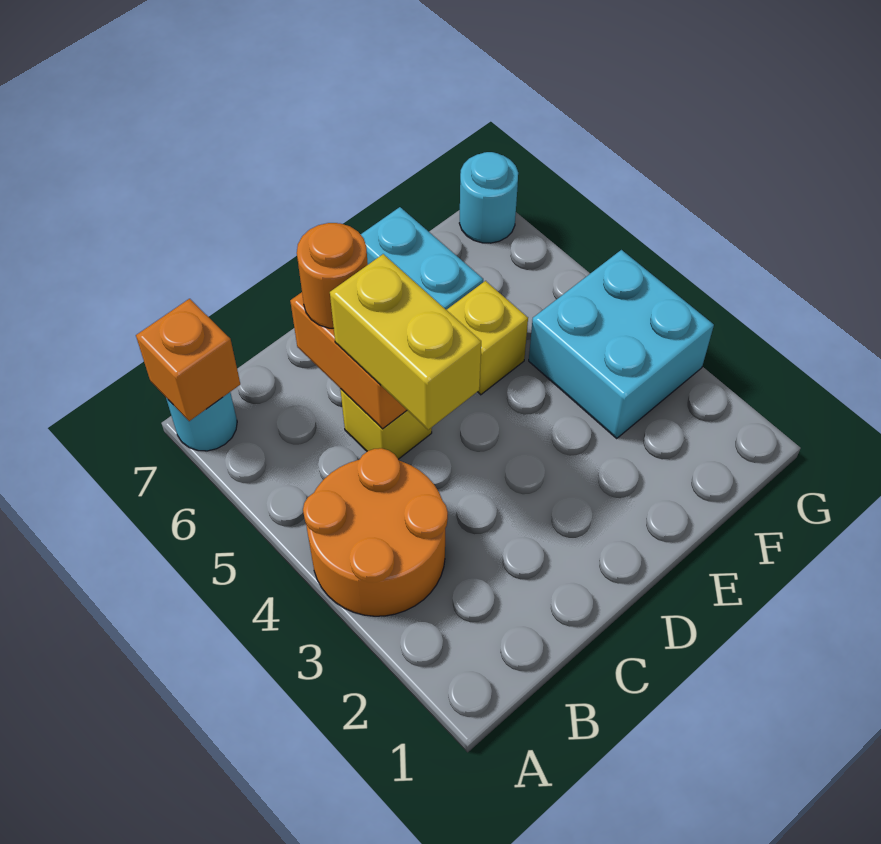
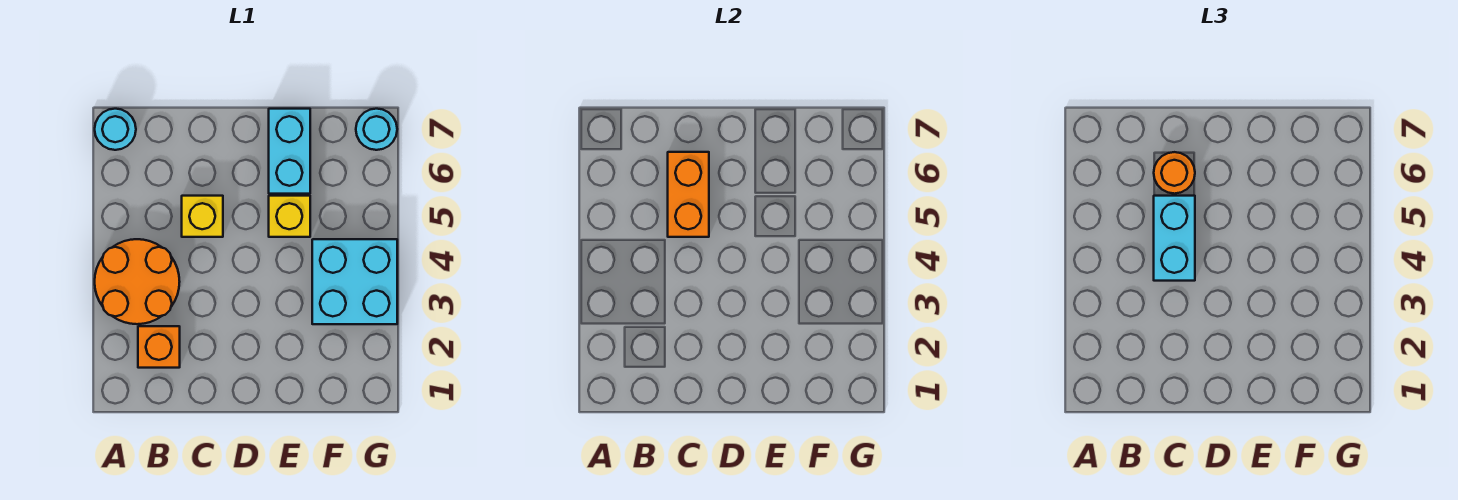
orange 1x1 brick [136,299,240,421] -> orange 1x1 brick moved to [138,326,180,368]
yellow 1x2 brick [330,254,481,430] -> cyan 1x2 brick [1154,196,1195,281]

